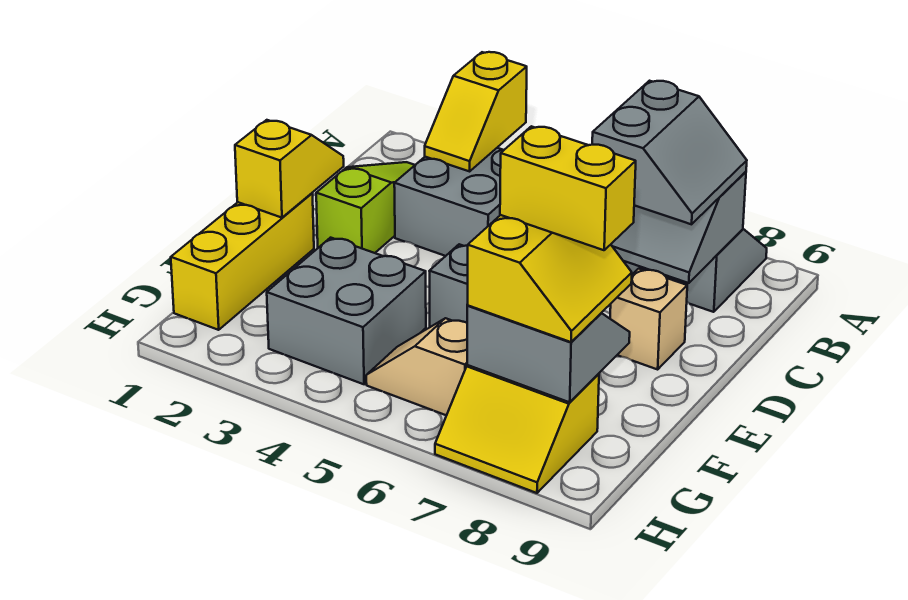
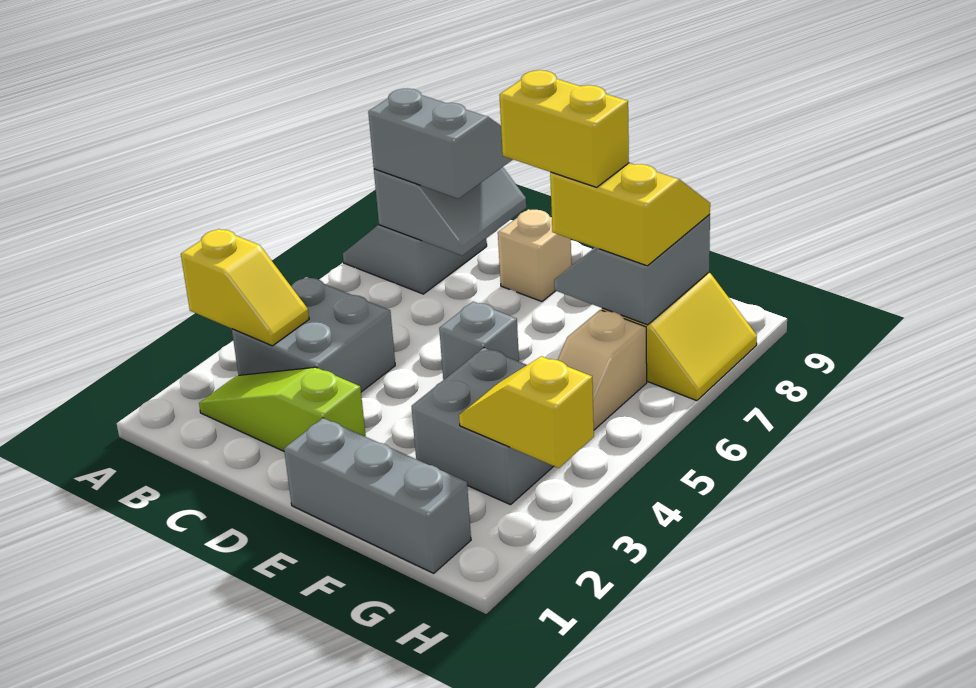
yellow 1x2 slope [235,120,344,218] -> yellow 1x2 slope moved to [459,356,594,468]
yellow 1x3 brick [171,193,314,330] -> grey 1x3 brick [284,418,471,573]
yellow 1x2 brick [500,126,636,250] -> yellow 1x2 brick turned to [499,70,629,187]

